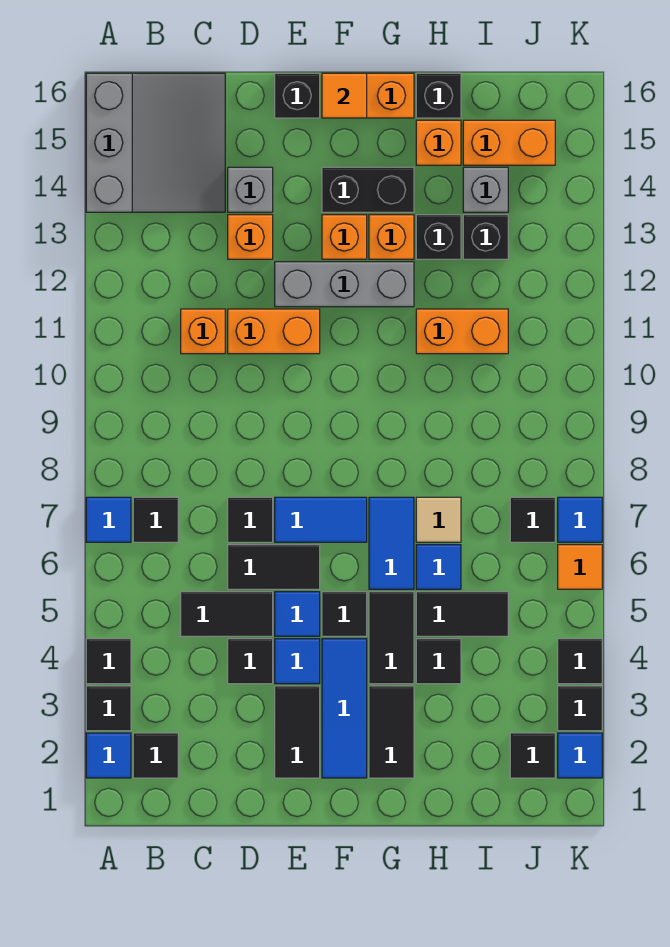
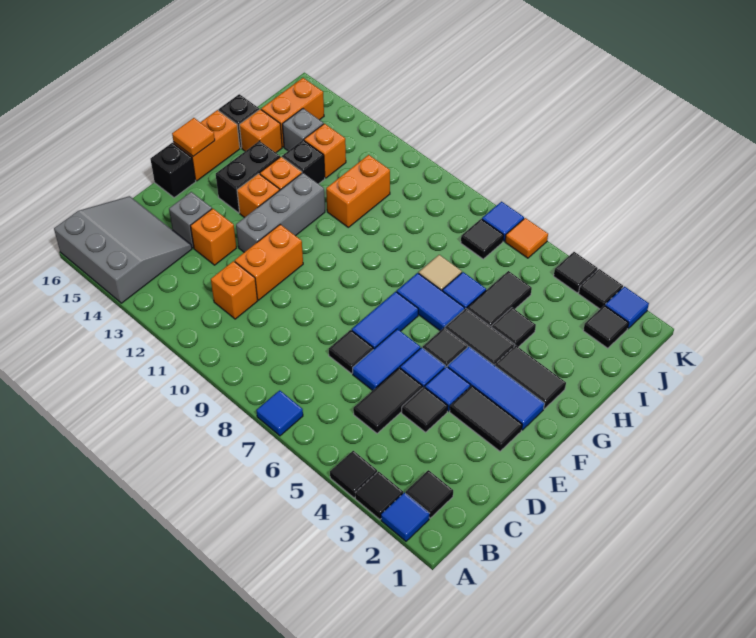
black 1x1 tile [133,497,178,542] -> none
black 1x2 tile [228,545,320,589] -> blue 1x2 tile [353,329,420,391]
black 1x1 brick [463,215,508,259] -> orange 1x1 brick [304,124,346,178]

